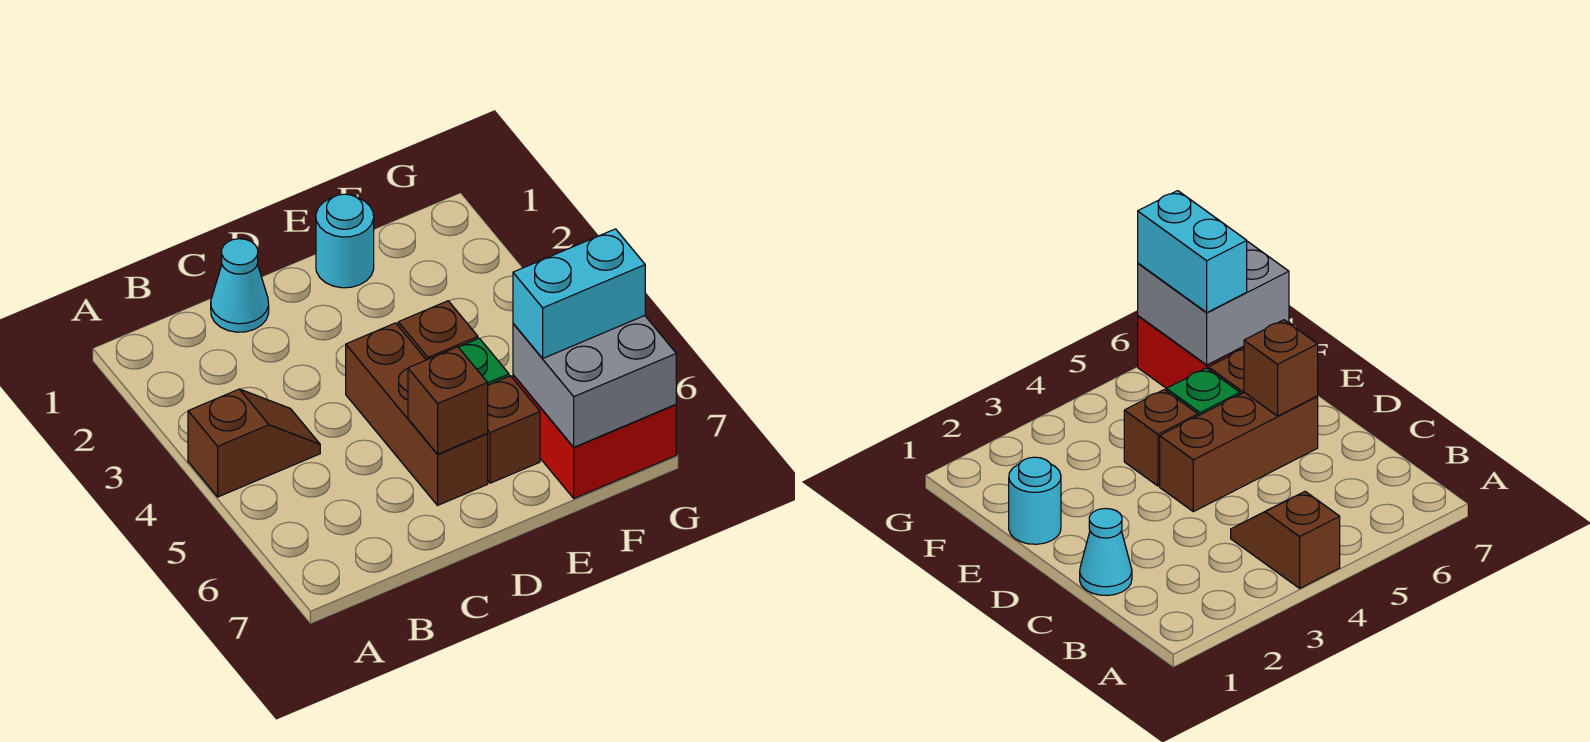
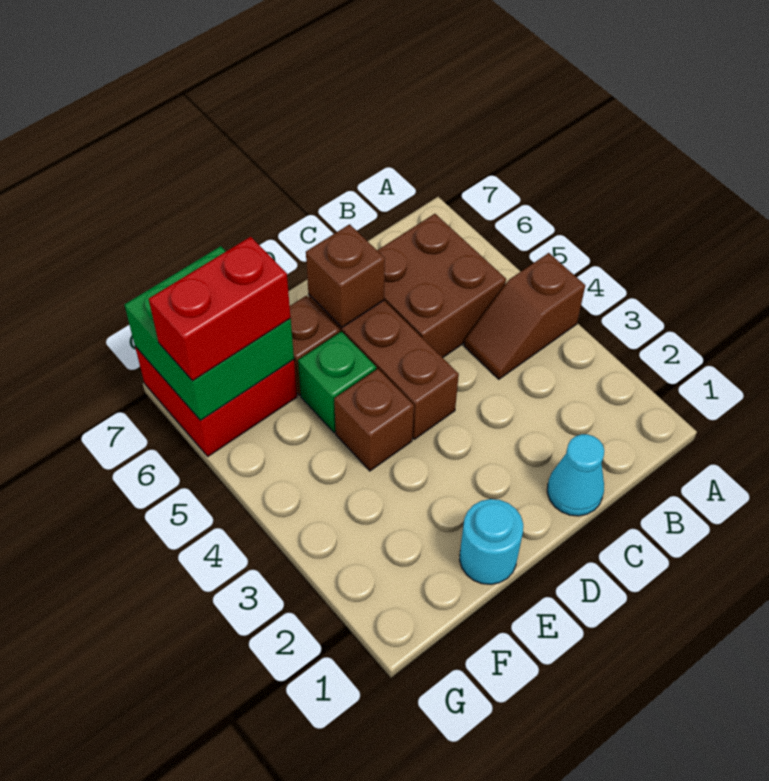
none -> brown 2x2 brick [377,214,506,358]
grey 2x2 brick [513,316,676,447] -> green 2x2 brick [124,246,294,421]
cyan 1x2 brick [513,229,645,358] -> red 1x2 brick [149,237,291,381]

